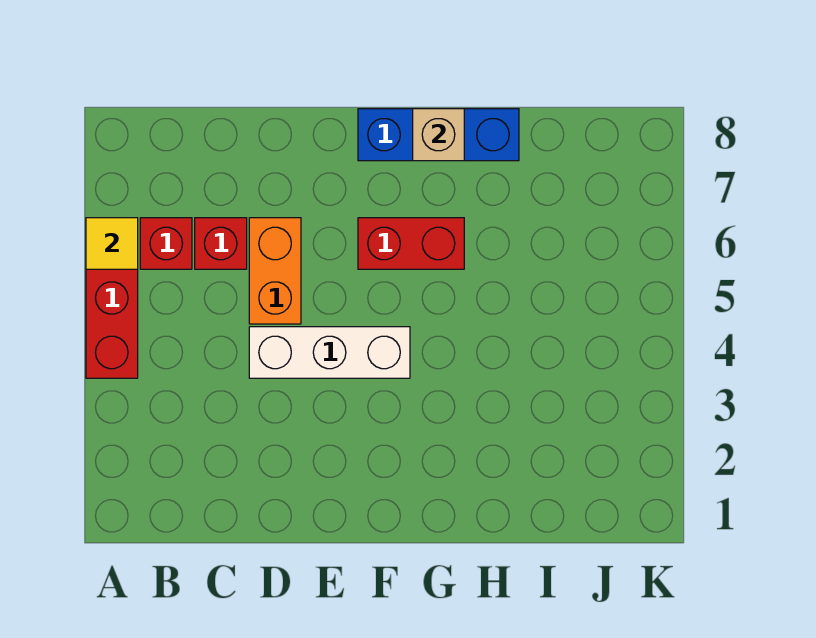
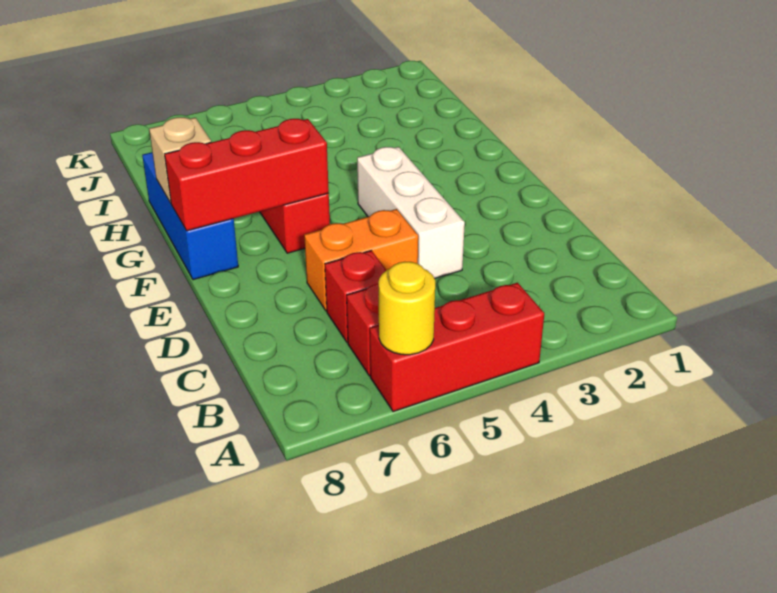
yellow 1x1 tile [86,218,138,269] -> yellow 1x1 round brick [379,261,435,355]
none -> red 1x3 brick [165,119,329,231]

